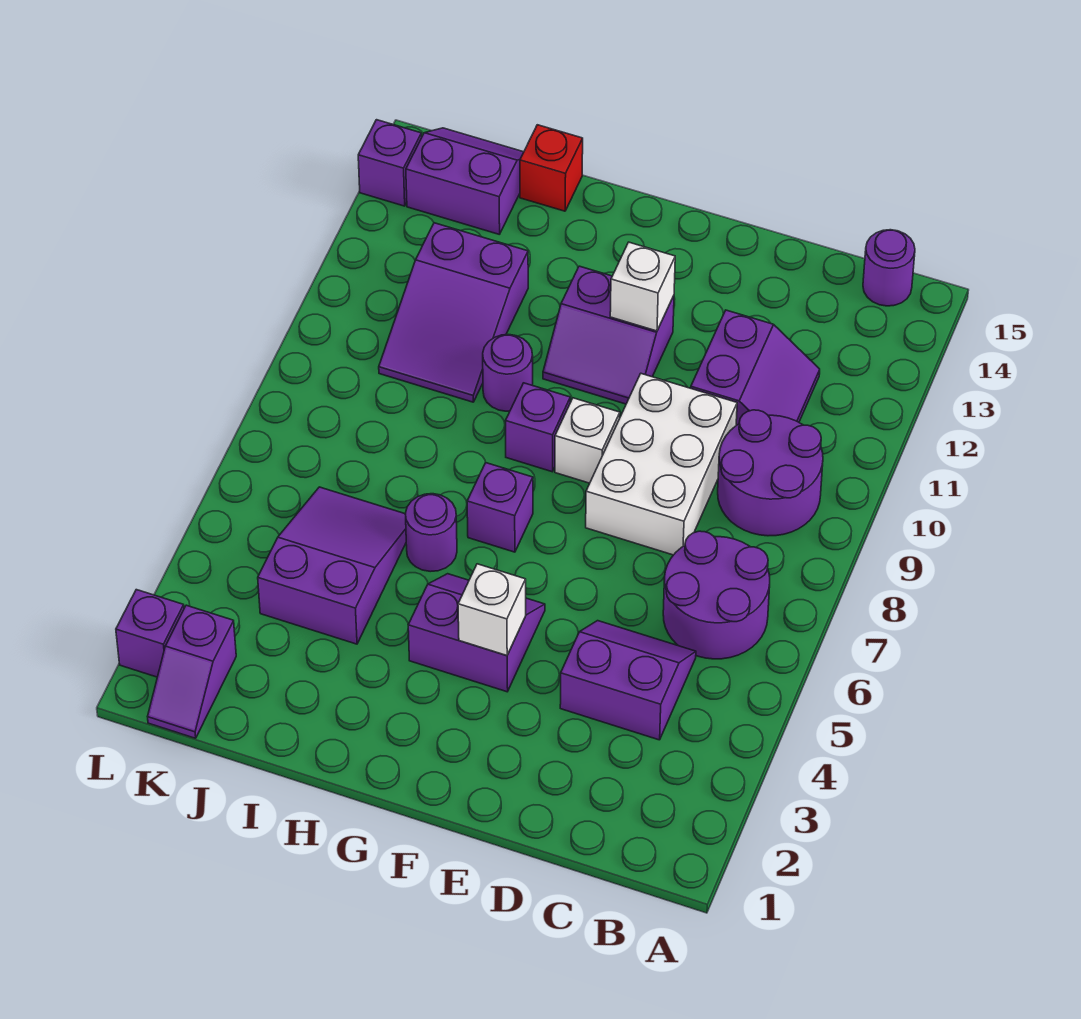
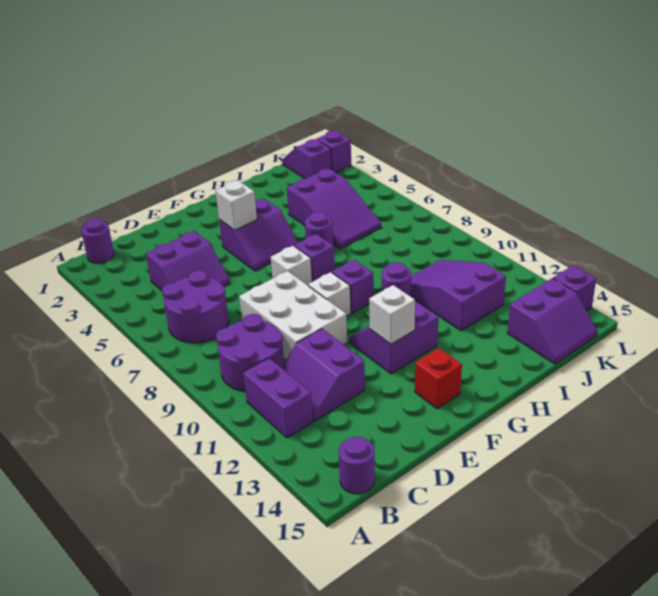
none -> purple 1x1 round brick [81,218,114,263]
none -> purple 1x2 brick [243,358,313,438]
none -> white 1x1 brick [271,246,312,285]
red 1x1 brick [520,125,583,211] -> red 1x1 brick moved to [415,348,462,409]

